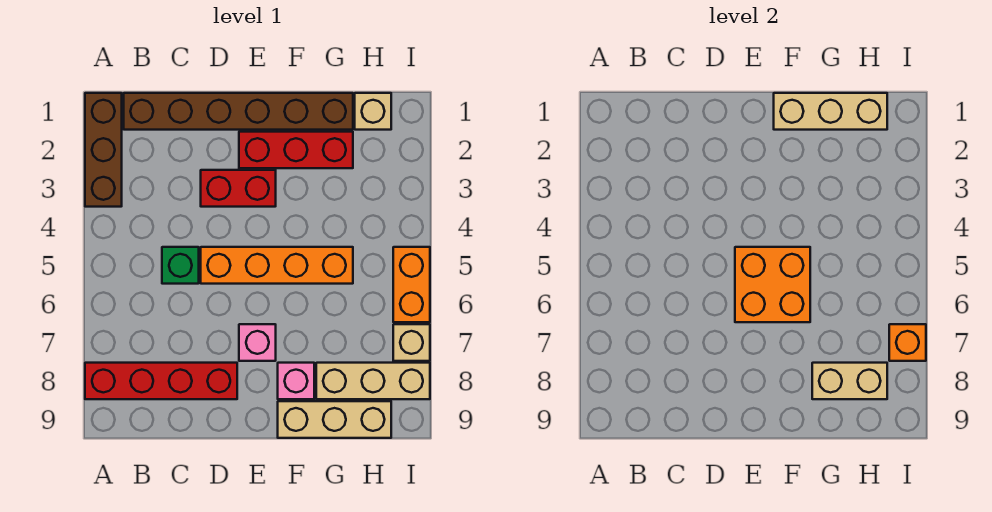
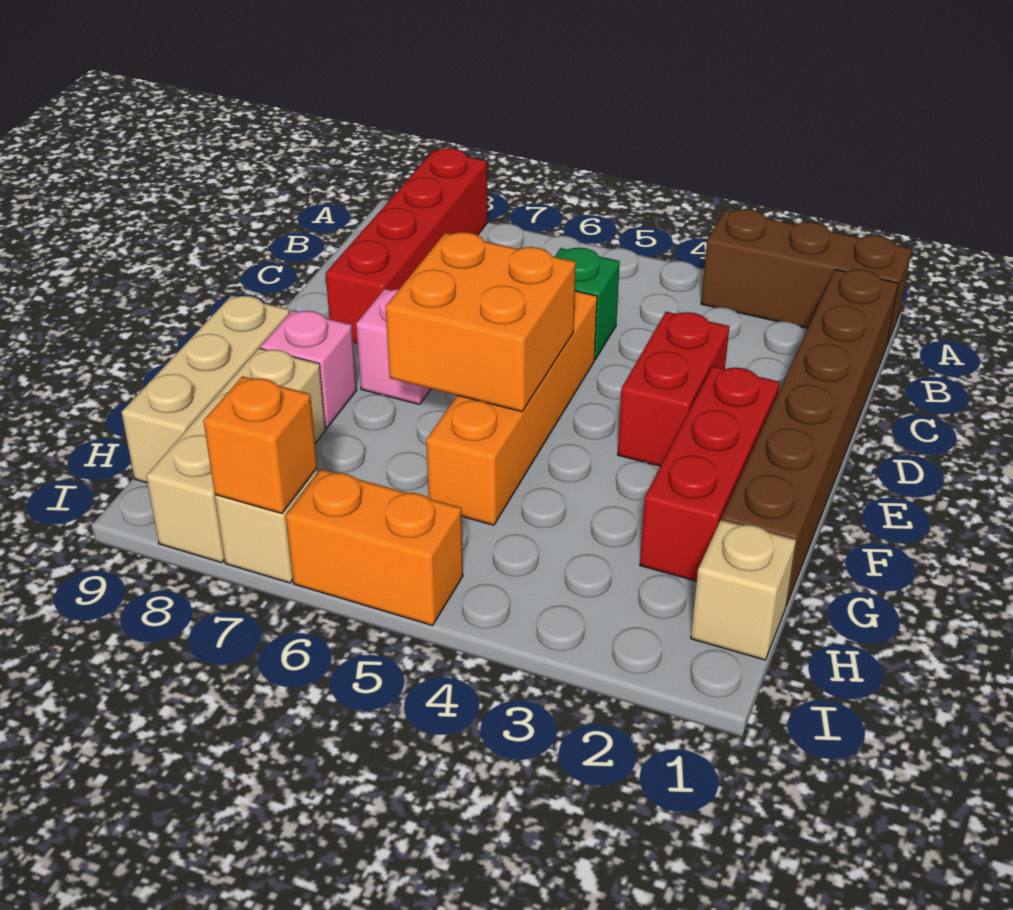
tan 1x3 brick [774,93,887,130] -> none
tan 1x2 brick [812,363,887,399] -> none

